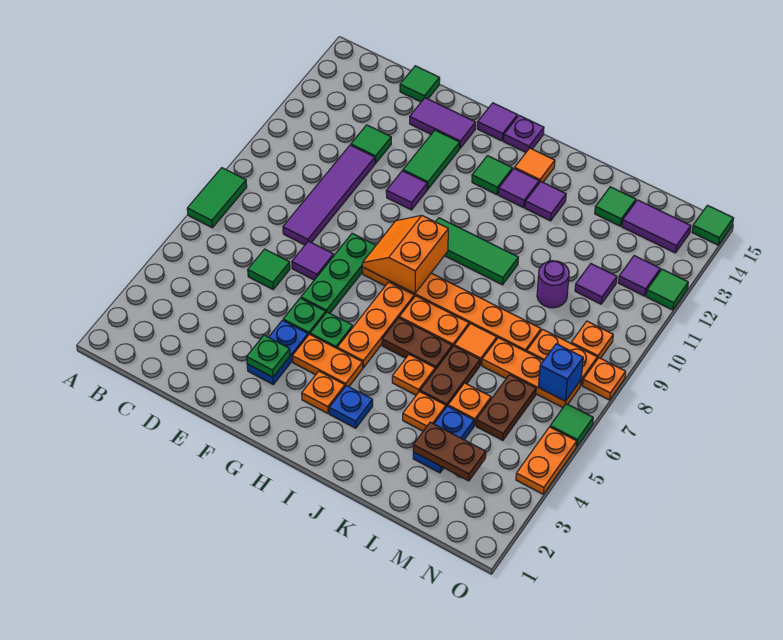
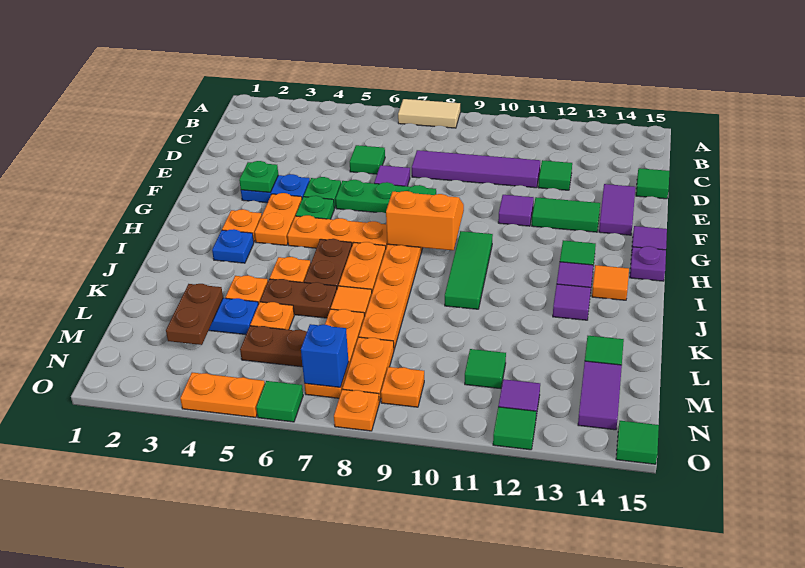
green 1x2 tile [187,168,247,228] -> tan 1x2 tile [398,99,460,128]
purple 1x1 round brick [537,261,569,308] -> none
purple 1x1 tile [575,264,617,304] -> green 1x1 tile [465,349,506,389]

